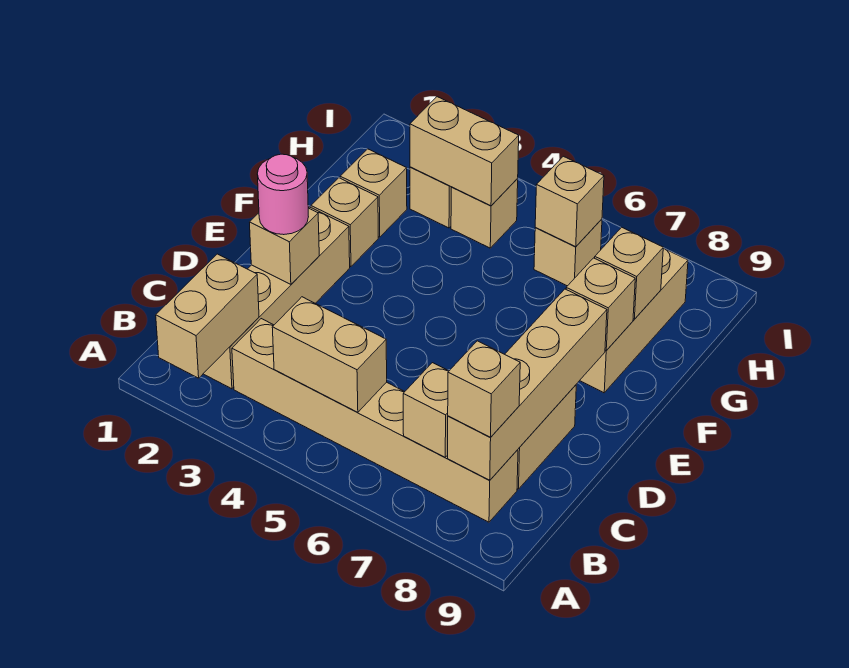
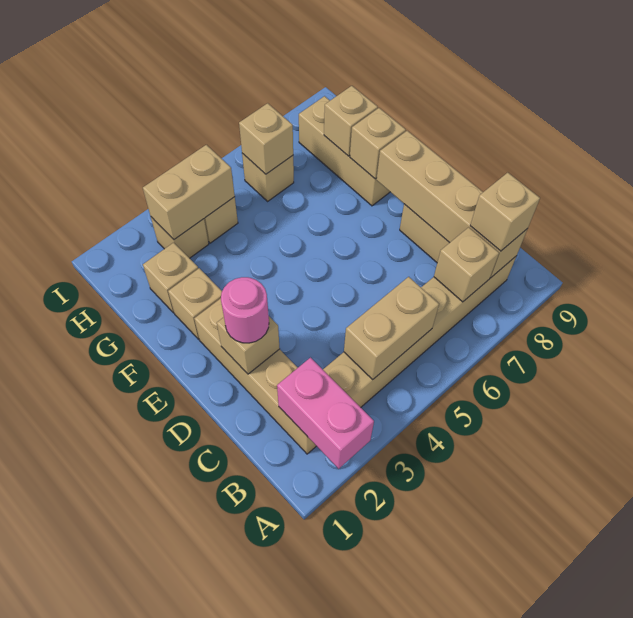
tan 1x2 brick [156,254,259,378] -> pink 1x2 brick [277,358,374,469]

